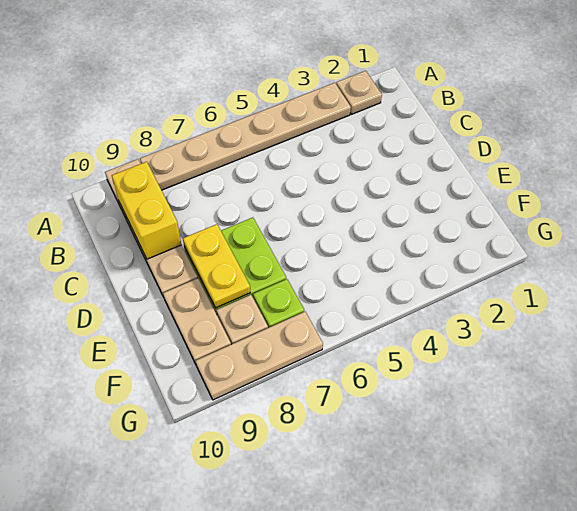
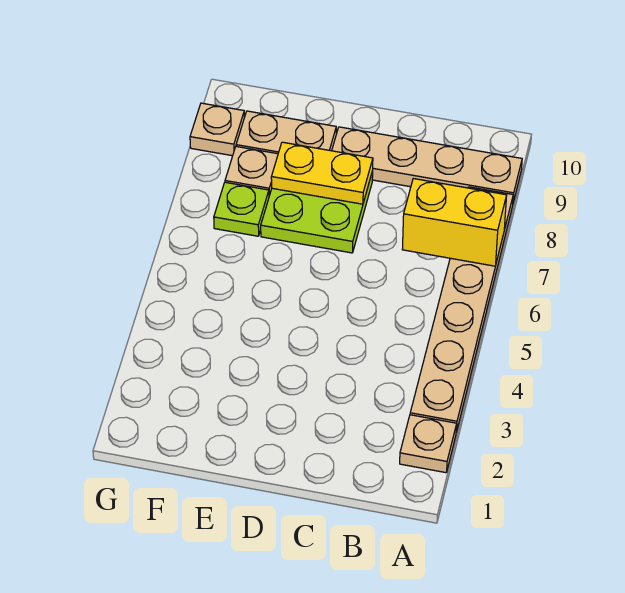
yellow 1x2 brick [112,162,181,259] -> yellow 1x2 brick moved to [402,179,507,266]
tan 1x3 plate [196,312,323,400] -> tan 1x1 plate [190,103,244,156]

